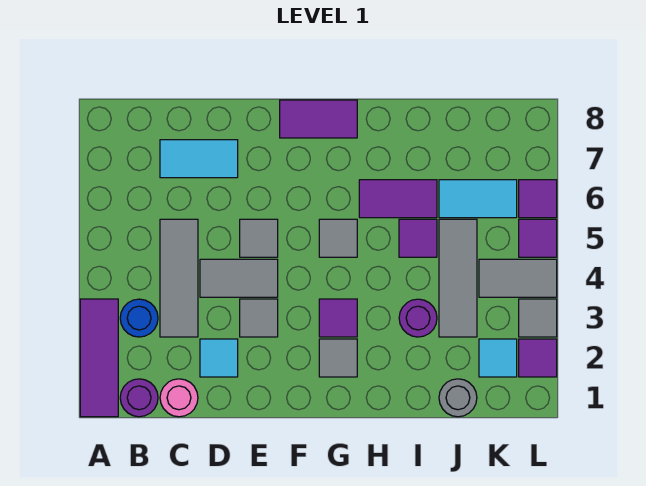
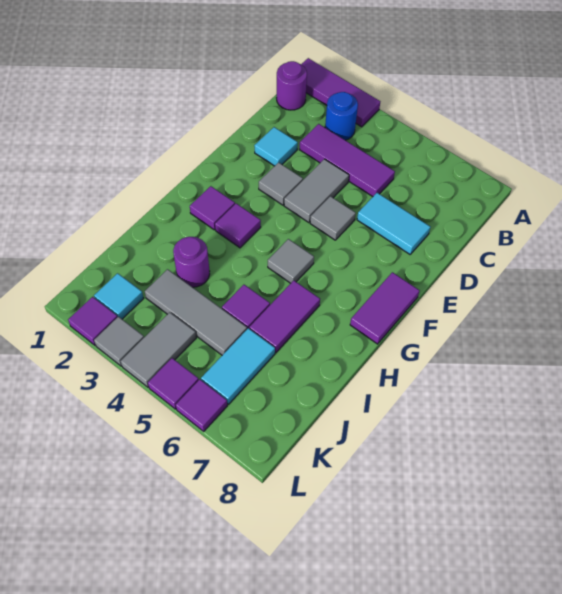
pink 1x1 round brick [160,379,198,417] -> none
grey 1x3 tile [160,219,198,337] -> purple 1x3 tile [299,124,395,197]
cyan 1x2 tile [160,140,238,178] -> cyan 1x2 tile turned to [357,193,430,254]
grey 1x1 tile [319,339,357,377] -> purple 1x1 tile [190,186,235,230]
grey 1x1 round brick [439,379,477,417] -> none

